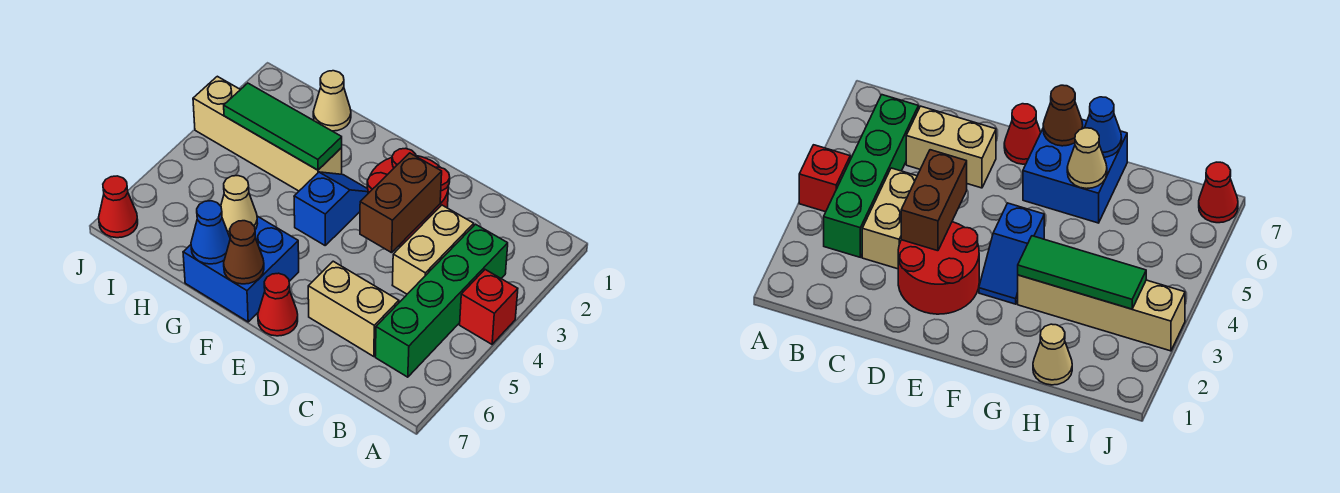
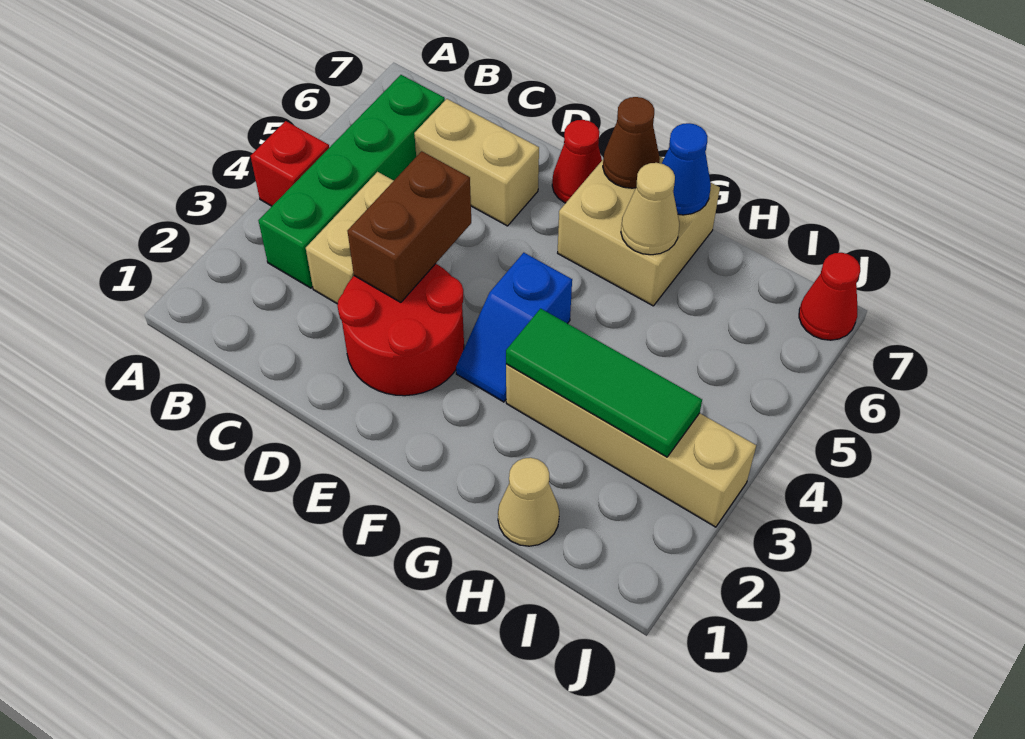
blue 2x2 brick [183,216,299,322] -> tan 2x2 brick [558,156,720,306]

